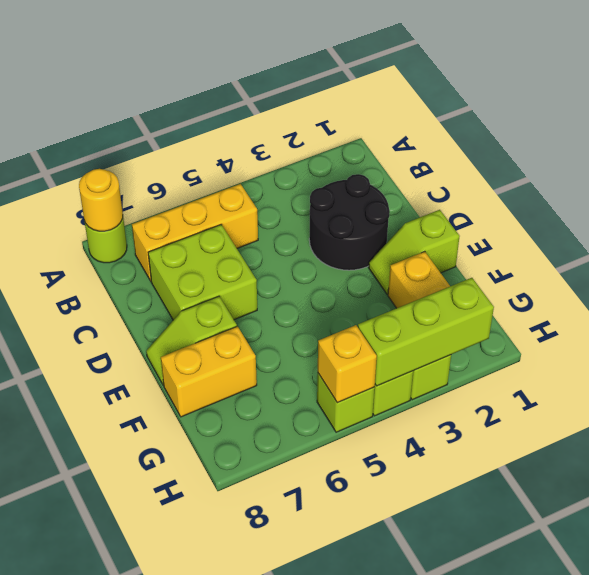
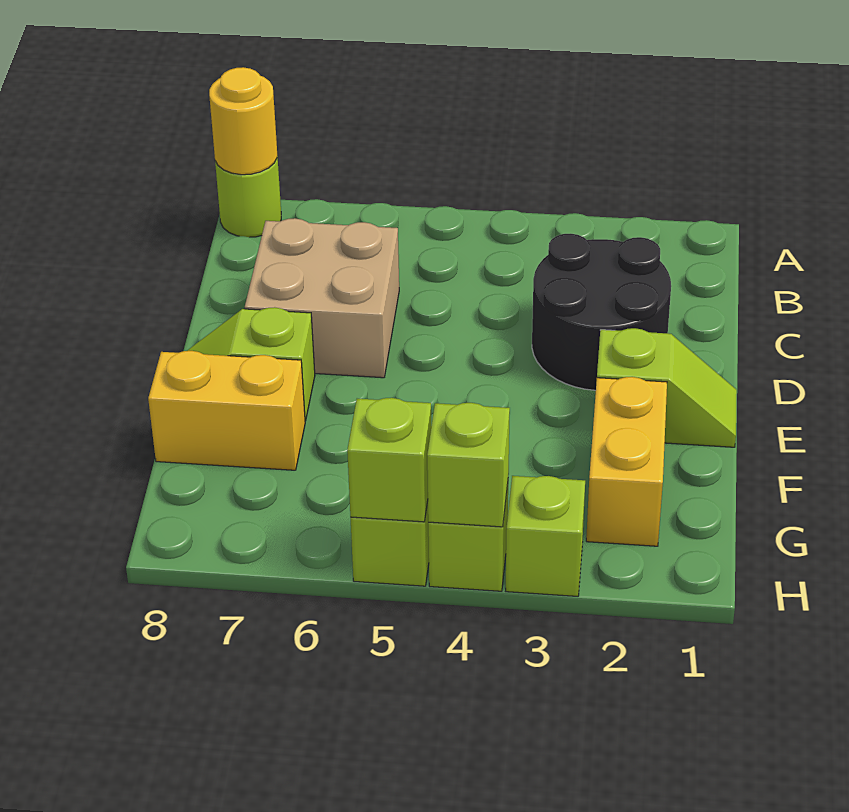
yellow 1x3 brick [132,184,258,281] -> none
lime 2x2 brick [148,225,257,320] -> tan 2x2 brick [245,218,399,378]
lime 1x2 slope [368,210,460,295] -> lime 1x2 slope turned to [597,328,737,447]
lime 1x3 brick [358,278,494,386] -> lime 1x1 brick [427,403,510,527]
yellow 1x1 brick [318,325,377,403] -> lime 1x1 brick [347,398,431,522]

